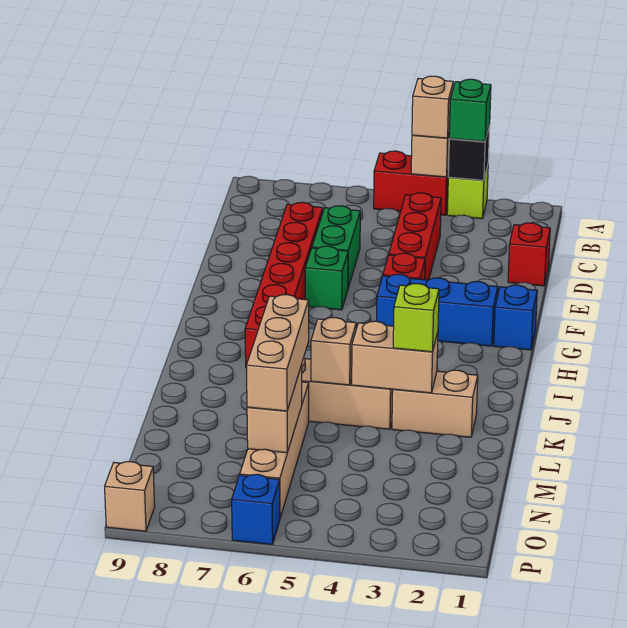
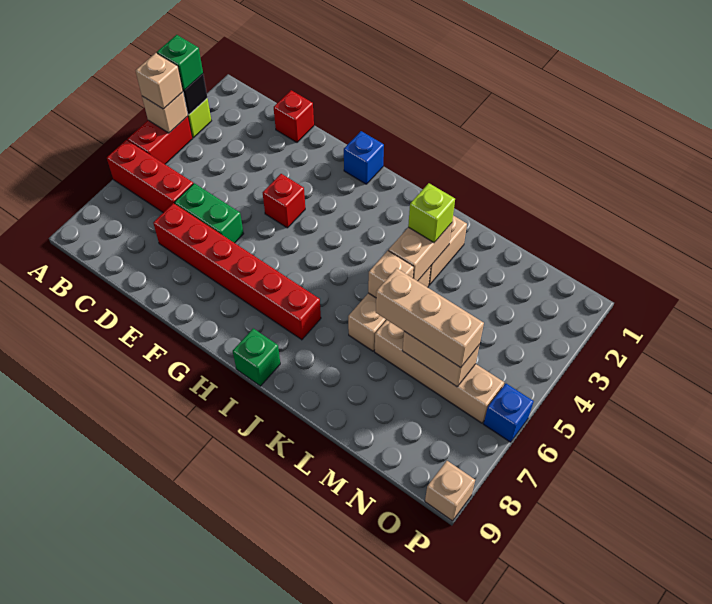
red 1x3 brick [389,193,441,280] -> red 1x3 brick moved to [107,140,193,213]
green 1x1 brick [305,246,348,310] -> green 1x1 brick moved to [233,328,280,386]
blue 1x3 brick [377,274,498,346] -> none

